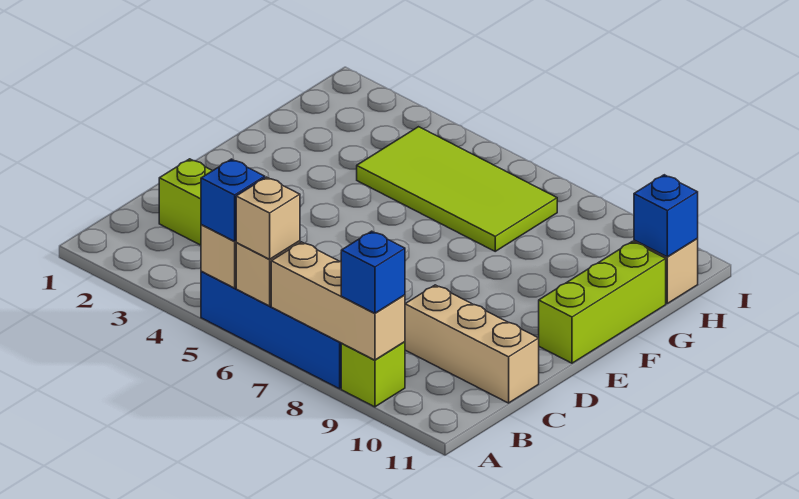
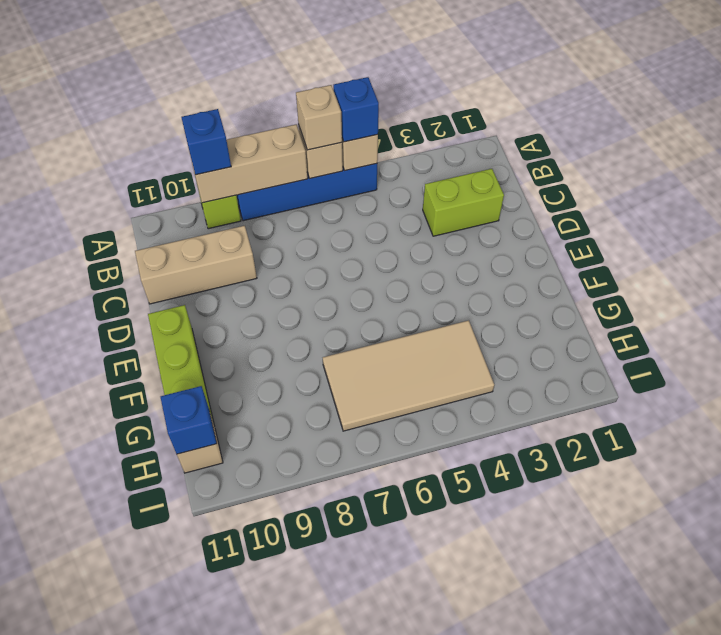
lime 2x4 tile [357,127,557,251] -> tan 2x4 tile [323,320,494,431]

